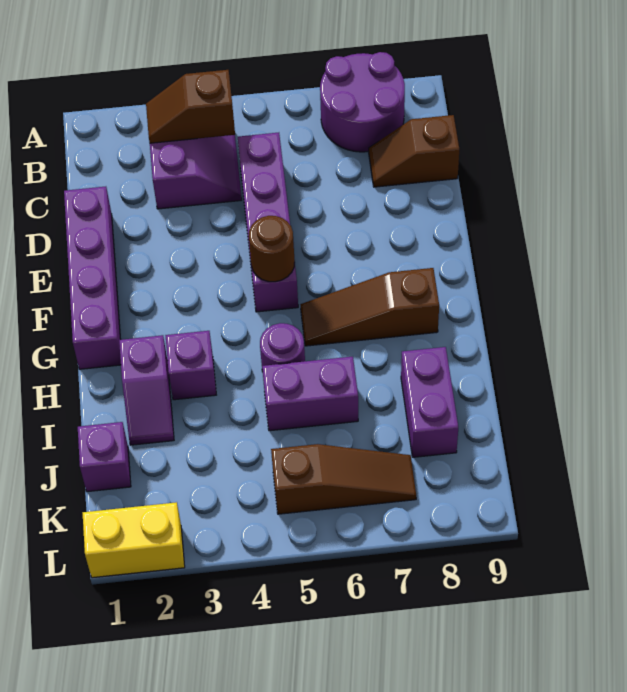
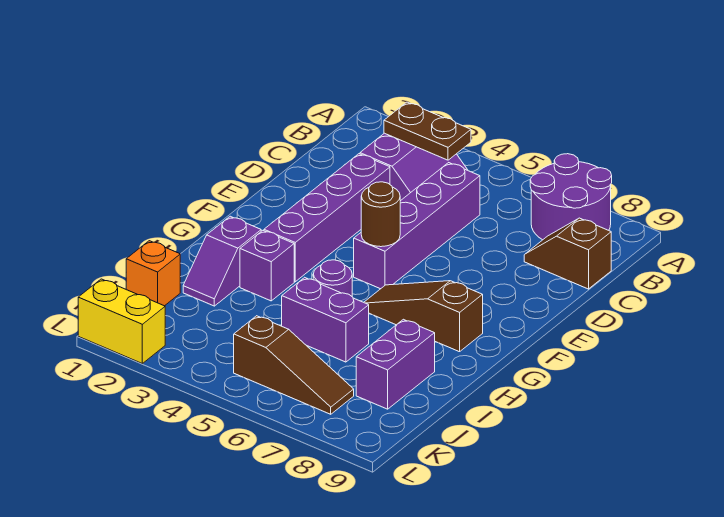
brown 1x2 slope [146,70,235,143] -> brown 1x2 plate [384,102,471,160]
purple 1x4 brick [64,187,121,369] -> purple 1x4 brick moved to [264,154,390,282]
purple 1x1 brick [78,422,131,492] -> orange 1x1 brick [126,241,180,306]

